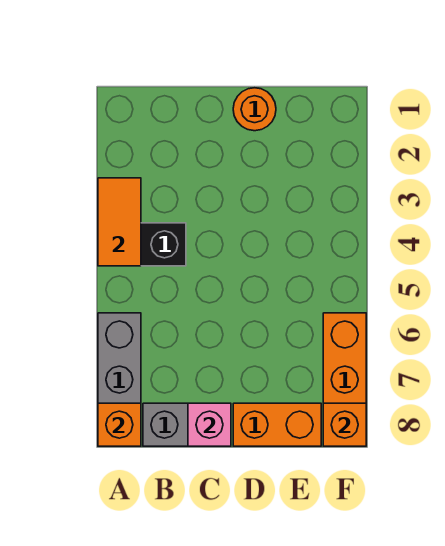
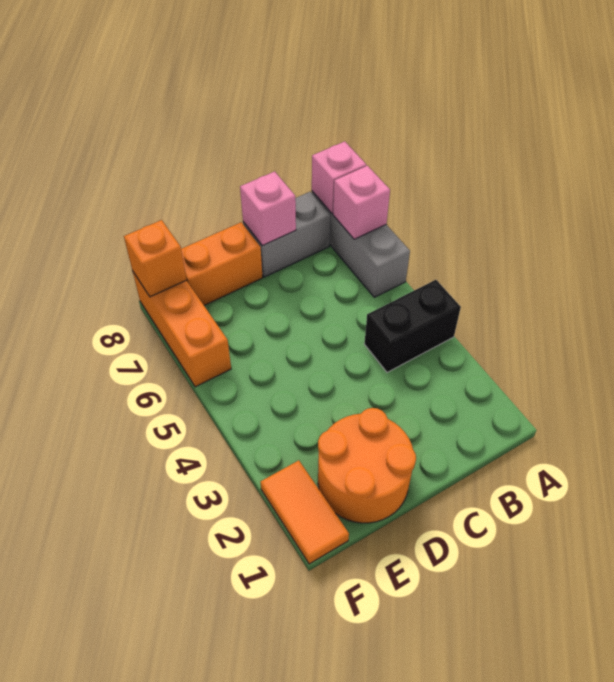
orange 1x2 tile [98,178,141,266] -> orange 1x2 tile moved to [260,460,349,564]
none -> pink 1x1 brick [333,166,390,239]
orange 1x1 brick [98,403,141,446] -> pink 1x1 brick [312,141,366,214]
orange 1x1 round brick [233,88,276,131] -> orange 2x2 round brick [318,408,416,523]

